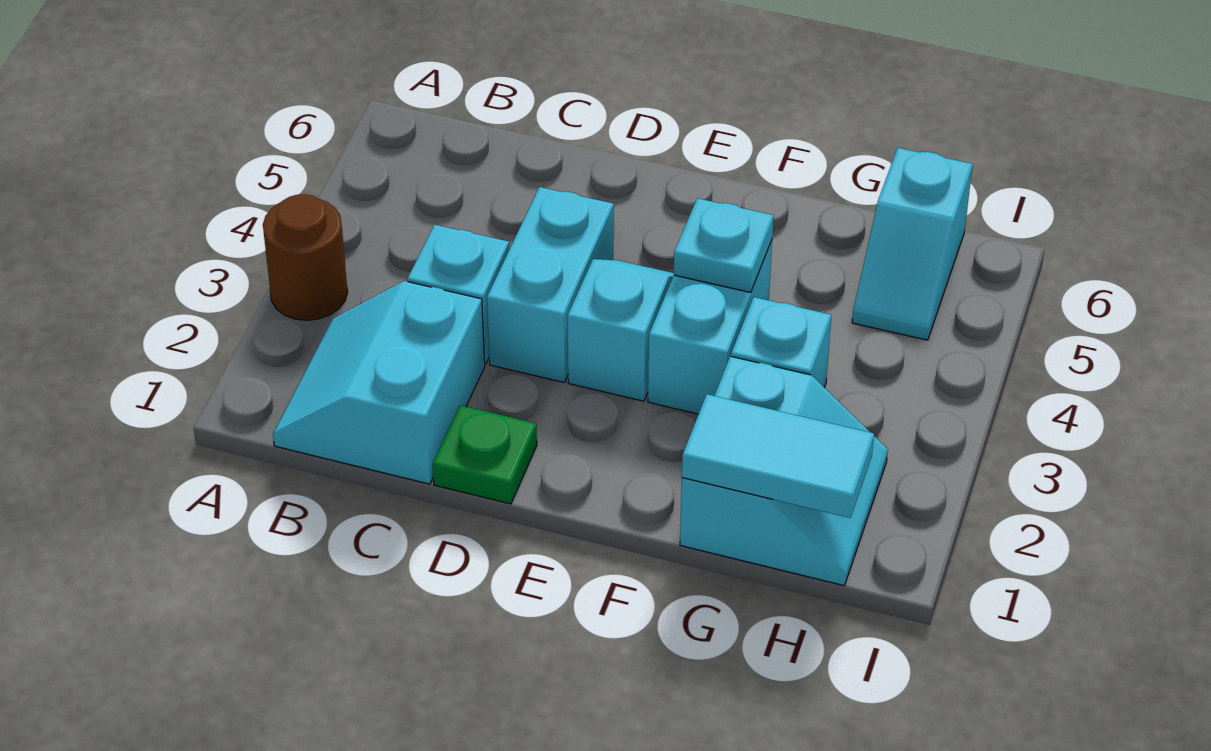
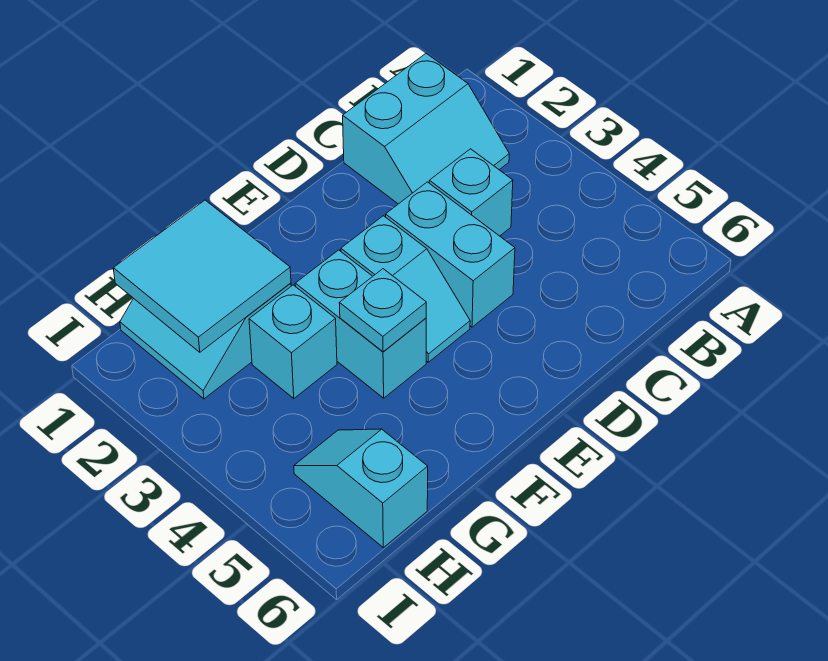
brown 1x1 round brick [263,194,348,320] -> none
cyan 2x2 slope [273,281,485,484] -> cyan 2x2 slope turned to [343,53,509,204]
green 1x1 plate [433,405,537,504] -> none
cyan 1x2 tile [682,394,874,518] -> cyan 2x2 tile [113,200,291,352]

